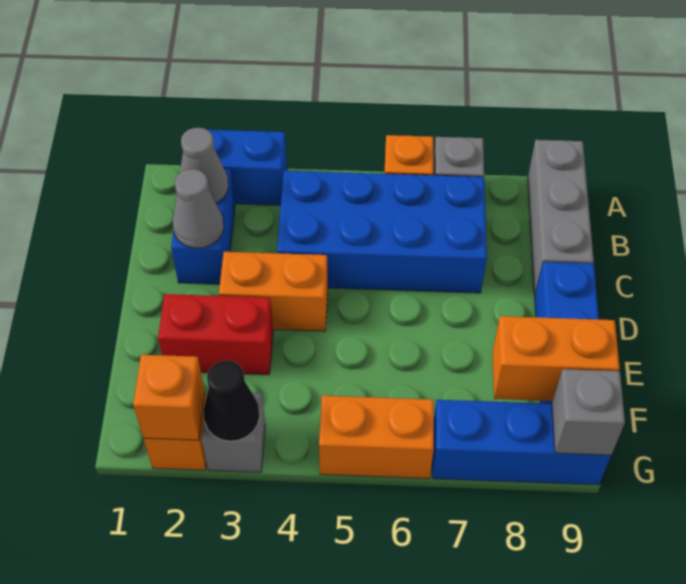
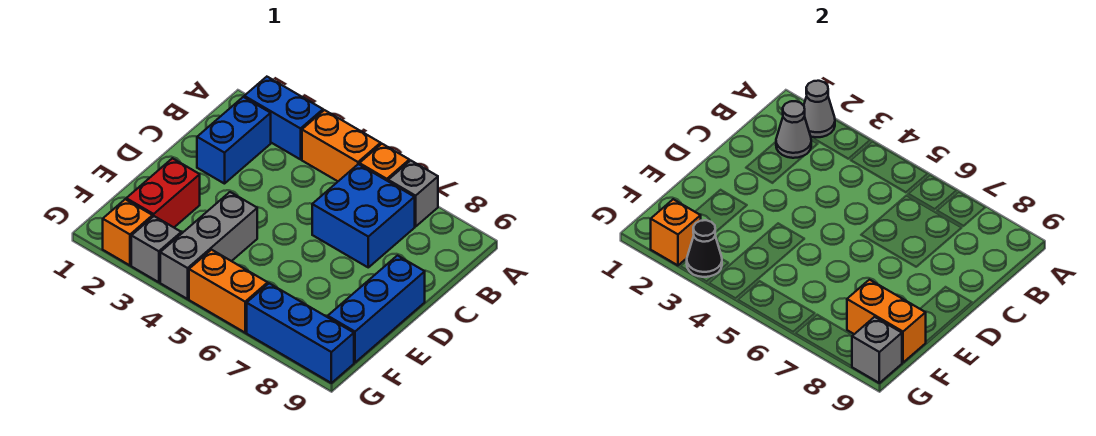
grey 1x3 brick [528,140,594,294] -> grey 1x3 brick moved to [160,192,257,299]
blue 2x4 brick [277,171,487,293] -> blue 2x2 brick [312,164,415,267]
grey 1x1 cone [173,169,224,248] -> grey 1x1 cone moved to [804,81,835,137]
orange 1x2 brick [219,252,328,331] -> orange 1x2 brick moved to [302,110,381,181]
red 1x2 brick [158,294,273,375] -> red 1x2 brick turned to [126,158,200,227]

